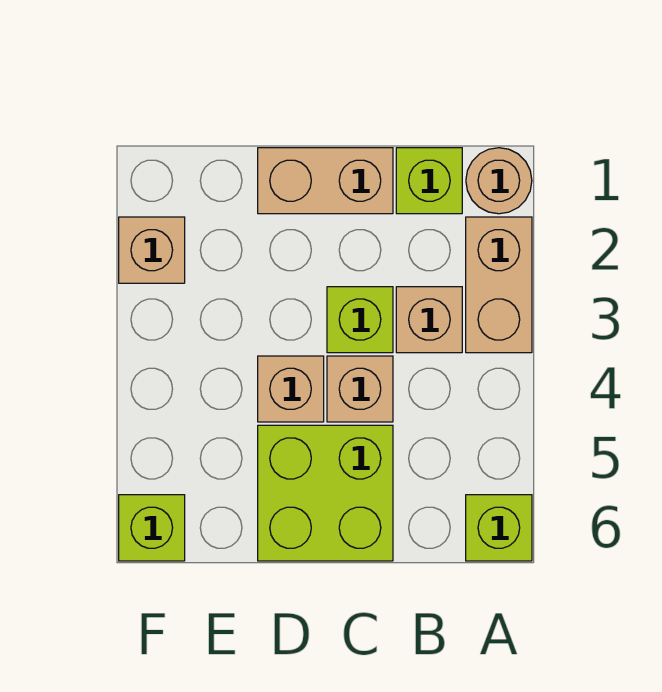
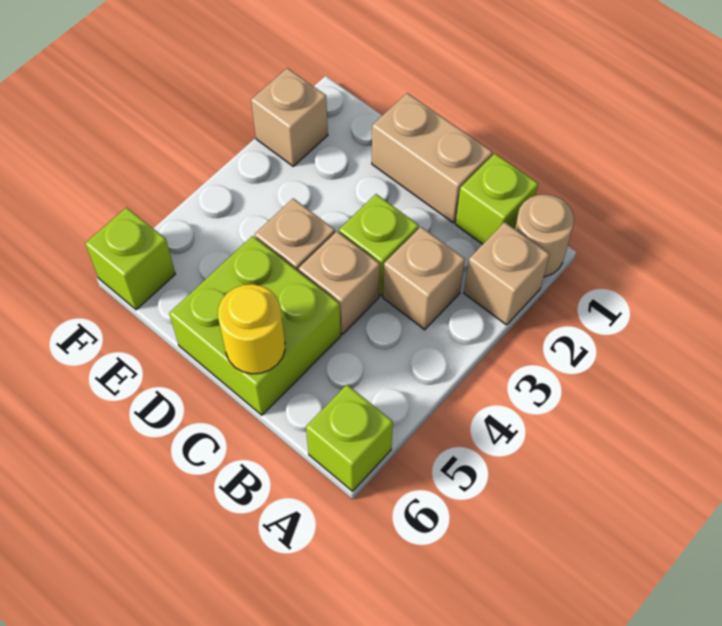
tan 1x2 brick [466,217,532,353] -> tan 1x1 brick [464,222,550,325]
none -> yellow 1x1 round brick [218,284,285,374]

